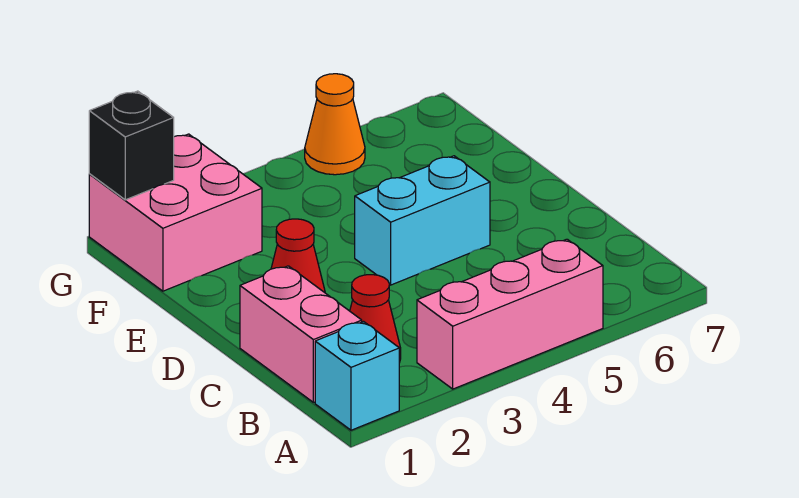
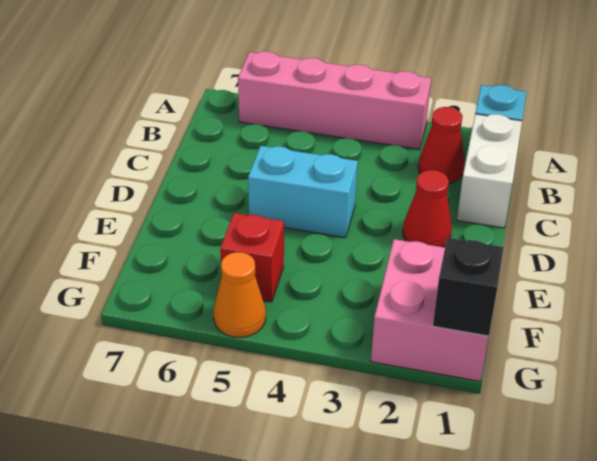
pink 1x3 brick [417,239,603,389] -> pink 1x4 brick [238,51,431,150]
pink 1x2 brick [240,266,362,402] -> white 1x2 brick [457,114,522,228]
none -> red 1x1 brick [220,213,284,302]

